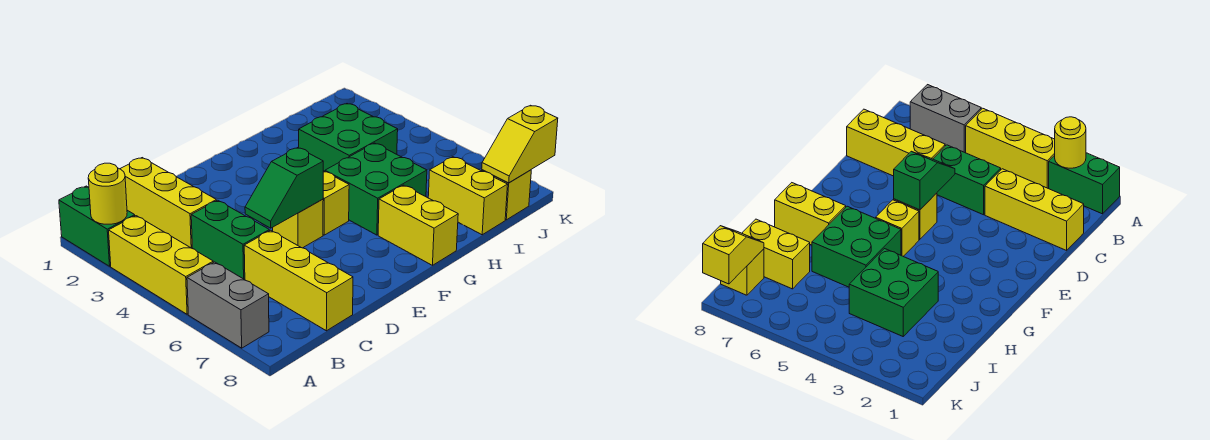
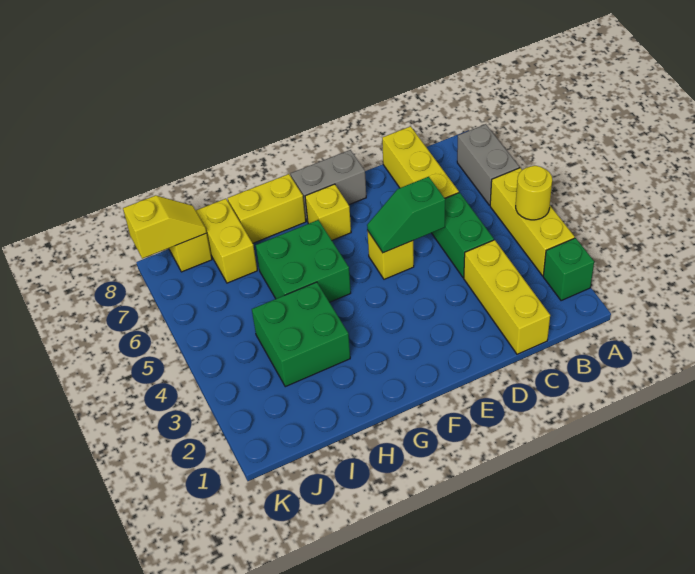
green 1x2 brick [59,186,135,266] -> green 1x1 brick [543,238,594,301]
yellow 1x1 round brick [88,163,127,224] -> yellow 1x1 round brick moved to [516,166,552,220]
green 1x2 slope [245,148,323,228] -> green 1x2 slope turned to [367,177,445,253]
none -> grey 1x2 brick [291,150,366,221]
yellow 1x1 brick [323,171,349,235] -> yellow 1x1 brick moved to [305,184,351,240]
yellow 1x2 brick [378,185,458,265] -> yellow 1x2 brick turned to [228,174,306,243]

